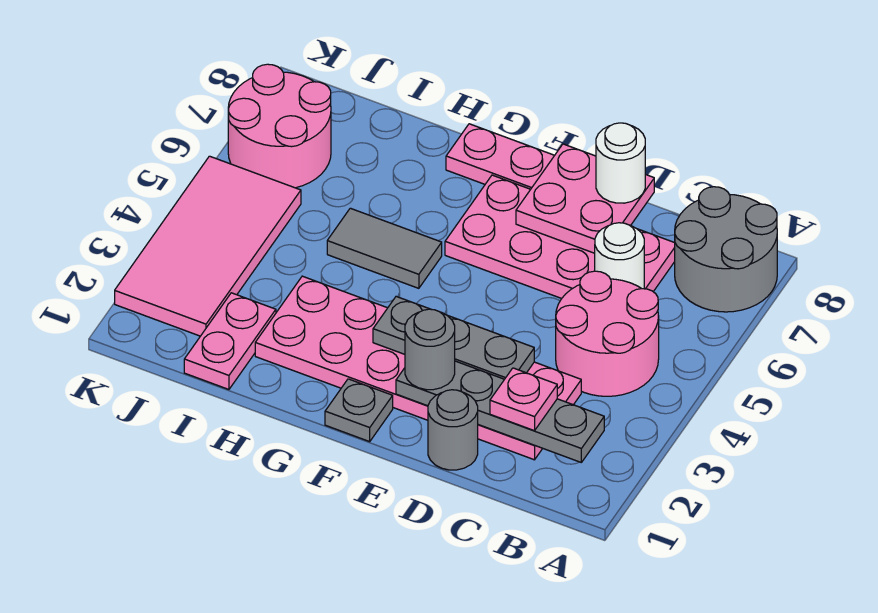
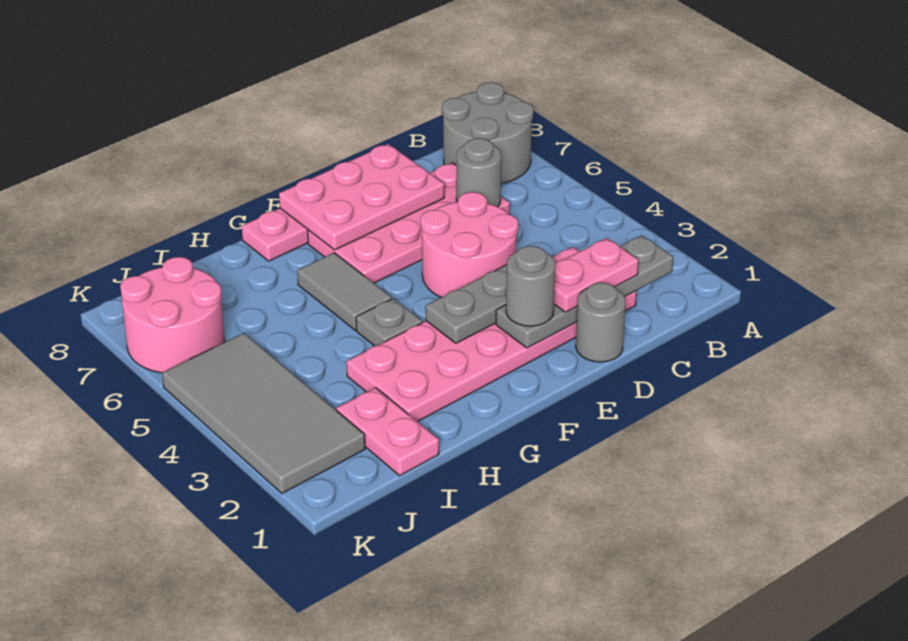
pink 2x2 round brick [556,271,659,396] -> pink 2x2 round brick moved to [421,192,518,297]
pink 1x1 plate [490,368,557,431] -> pink 1x2 plate [554,238,638,312]
white 1x1 round brick [595,223,644,289] -> grey 1x1 round brick [456,138,501,207]
pink 2x2 plate [516,144,654,253] -> pink 2x3 plate [279,144,444,250]
white 1x1 round brick [596,123,645,203] -> none
grey 1x1 plate [325,379,393,442] -> grey 1x1 plate moved to [356,298,422,346]
grey 1x2 tile [327,208,442,288] -> grey 1x2 tile turned to [297,253,392,330]
pink 2x4 tile [115,156,301,336] -> grey 2x4 tile [162,333,365,493]

